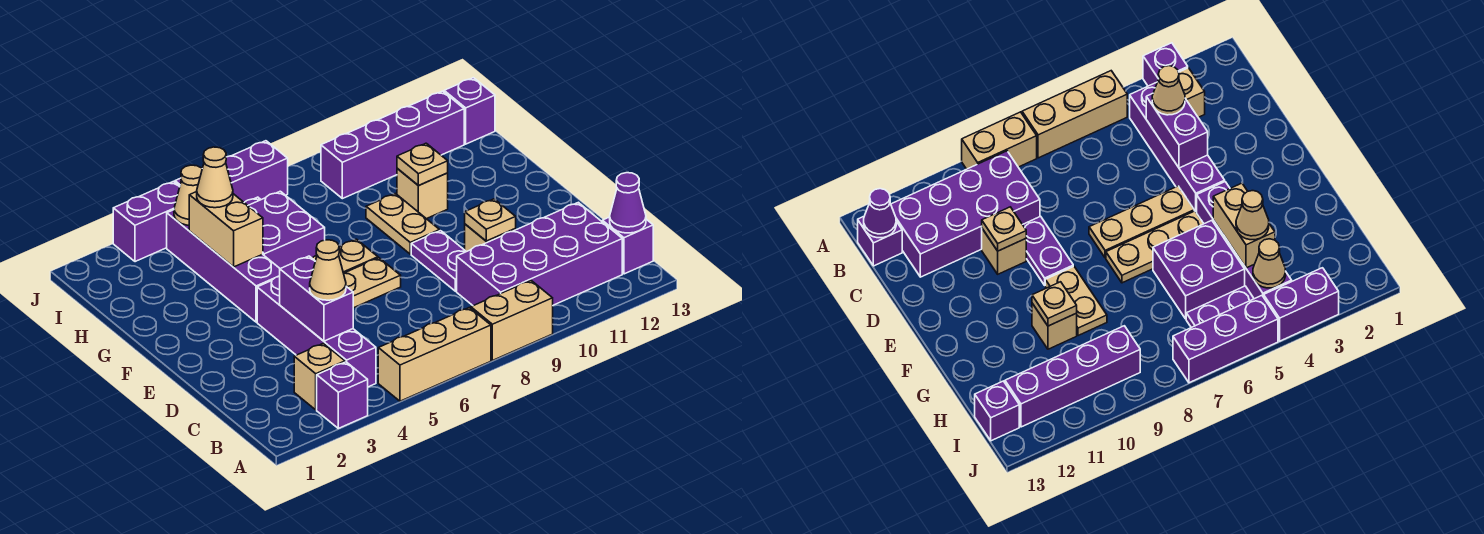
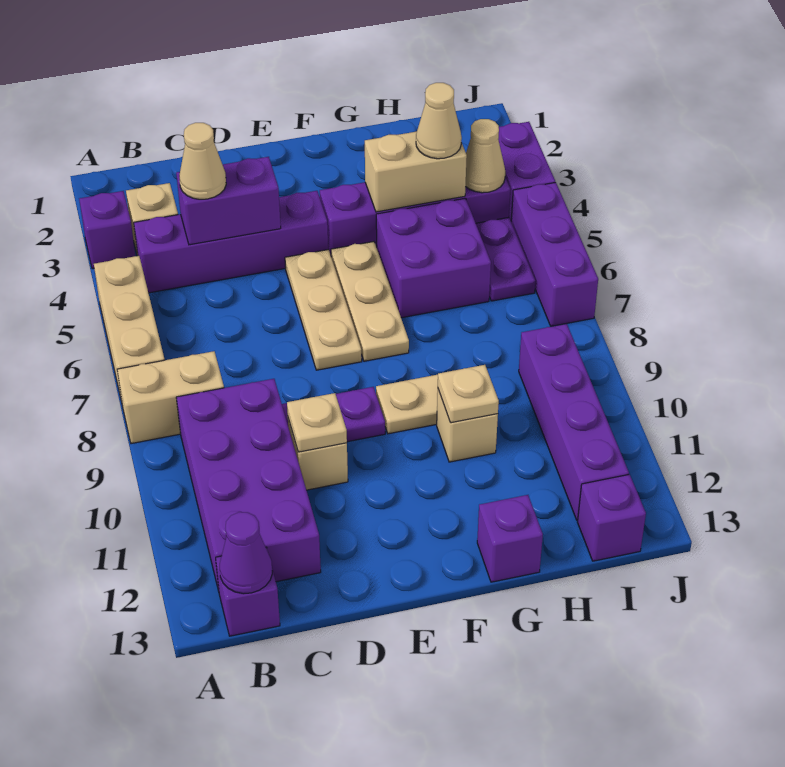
tan 1x2 brick [471,280,553,360] -> tan 1x2 brick turned to [117,351,224,444]
none -> purple 1x1 brick [477,495,543,582]

